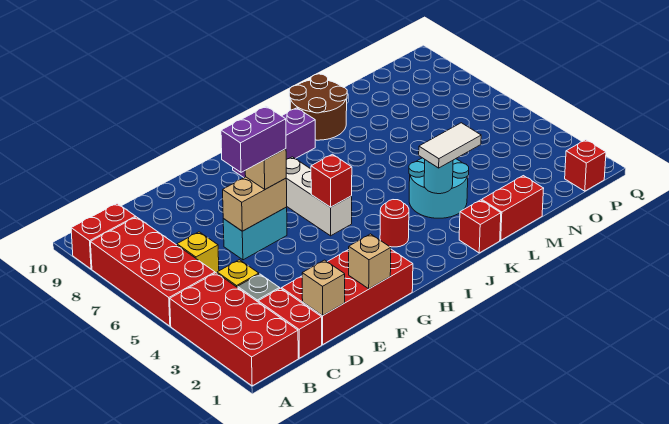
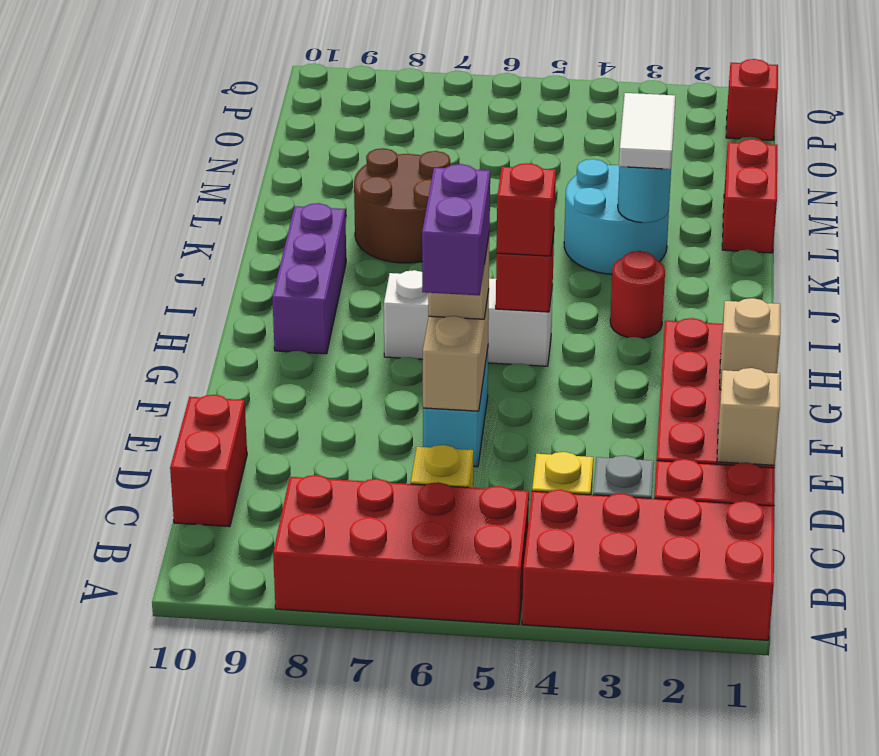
red 1x2 brick [71,203,136,269] -> red 1x2 brick moved to [170,395,247,527]
red 1x1 brick [459,200,501,253] -> red 1x1 brick moved to [497,163,556,256]
brown 2x2 round brick [289,74,347,140] -> brown 2x2 round brick moved to [354,148,450,263]

